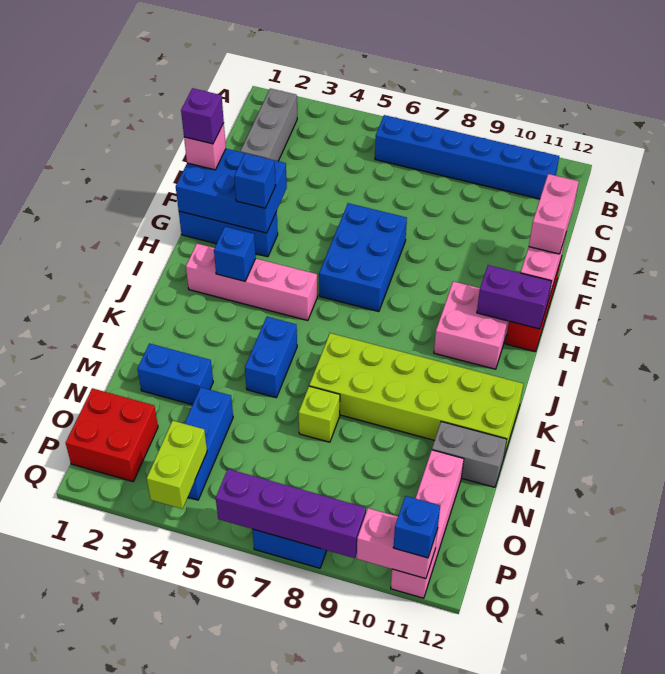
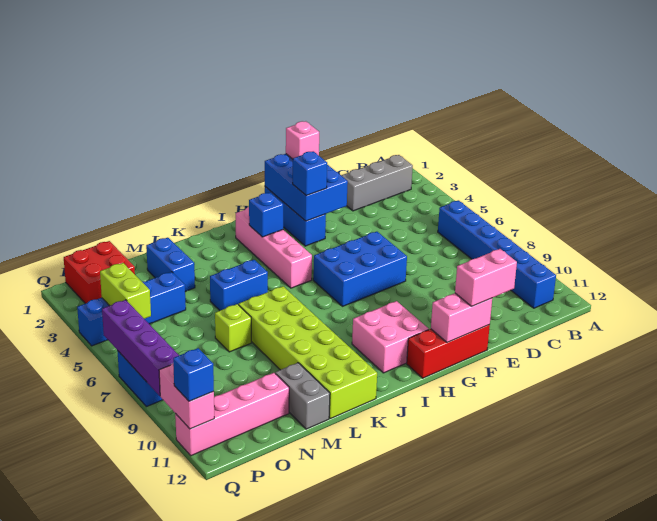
purple 1x1 brick [181,88,224,144] -> none
purple 1x2 brick [477,265,551,329] -> none
blue 1x3 brick [184,387,233,500] -> blue 1x4 brick [77,272,186,346]
lime 1x2 brick [147,421,207,509] -> lime 1x2 brick turned to [100,263,151,319]

